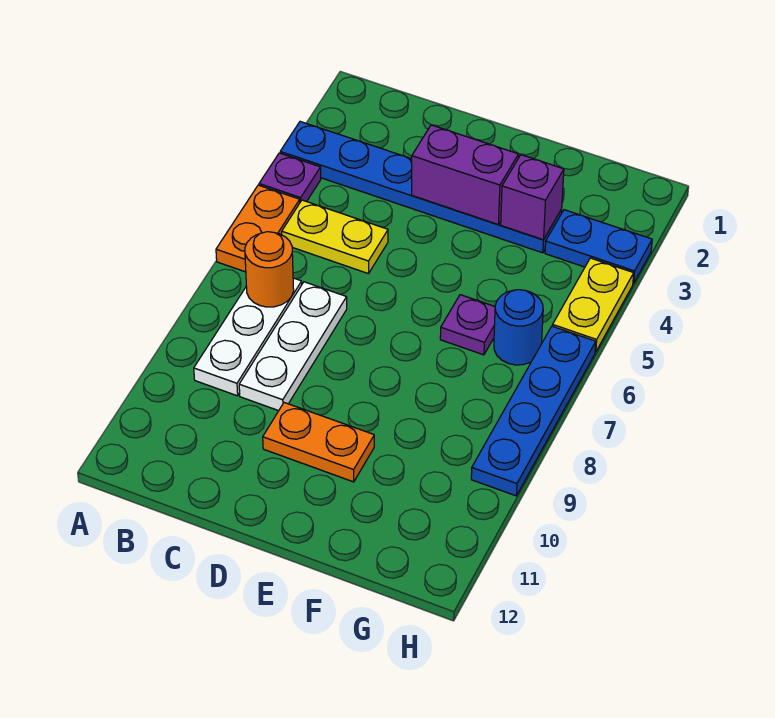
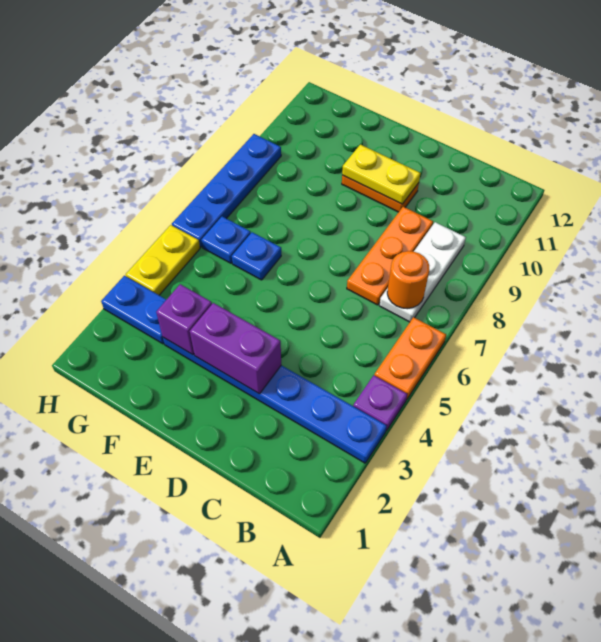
yellow 1x2 plate [282,200,388,274] -> yellow 1x2 plate moved to [342,145,421,204]
white 1x3 plate [239,282,347,411] -> orange 1x3 plate [347,207,433,305]
purple 1x1 plate [440,295,495,355] -> blue 1x1 plate [232,232,281,280]
blue 1x1 round brick [494,290,543,365] -> blue 1x1 plate [201,217,251,263]

